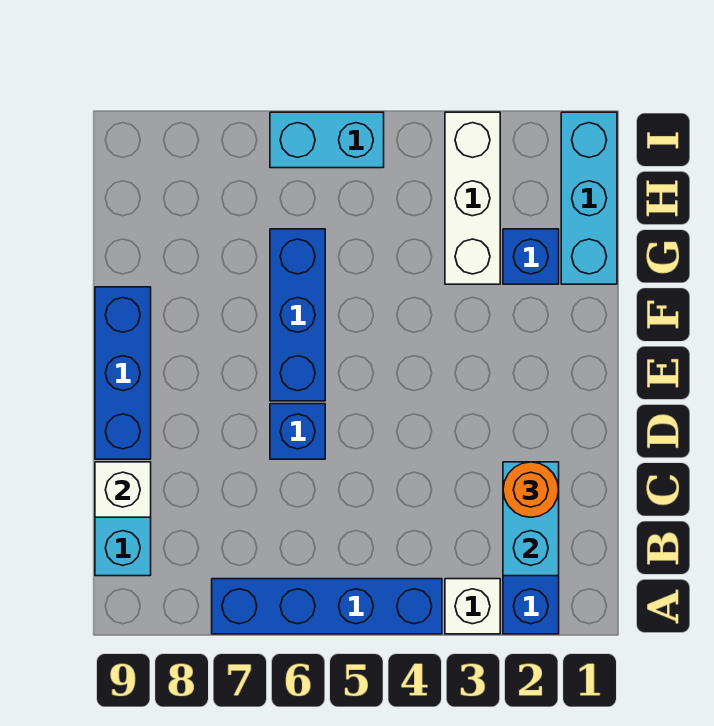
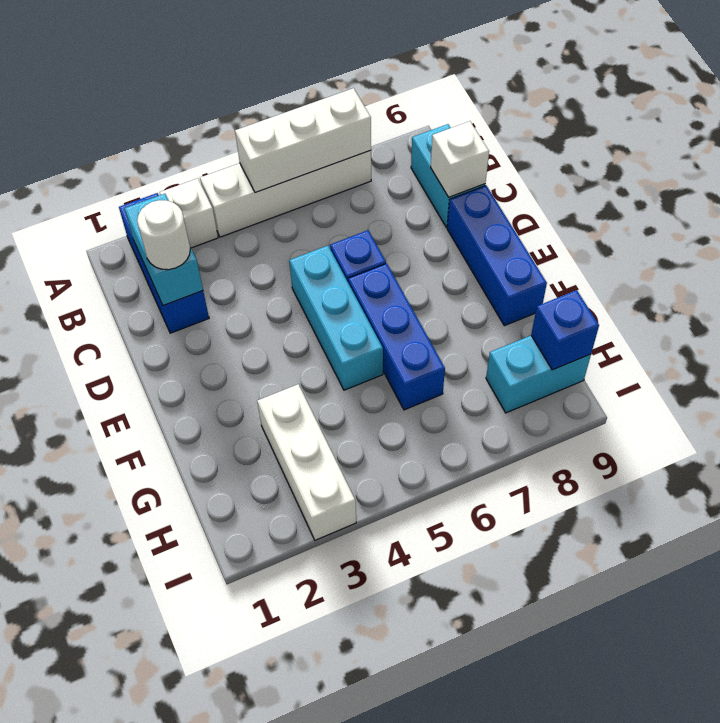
blue 1x4 brick [212,579,442,634] -> white 1x4 brick [200,150,371,237]
none -> white 1x3 brick [235,88,371,193]
orange 1x1 round brick [503,462,559,517] -> white 1x1 round brick [137,200,190,270]
cyan 1x3 brick [561,112,617,284] -> cyan 1x3 brick moved to [289,246,383,390]
blue 1x1 brick [503,229,559,284] -> blue 1x1 brick moved to [531,290,599,370]
cyan 1x2 brick [270,112,384,168] -> cyan 1x2 brick moved to [486,336,591,413]

